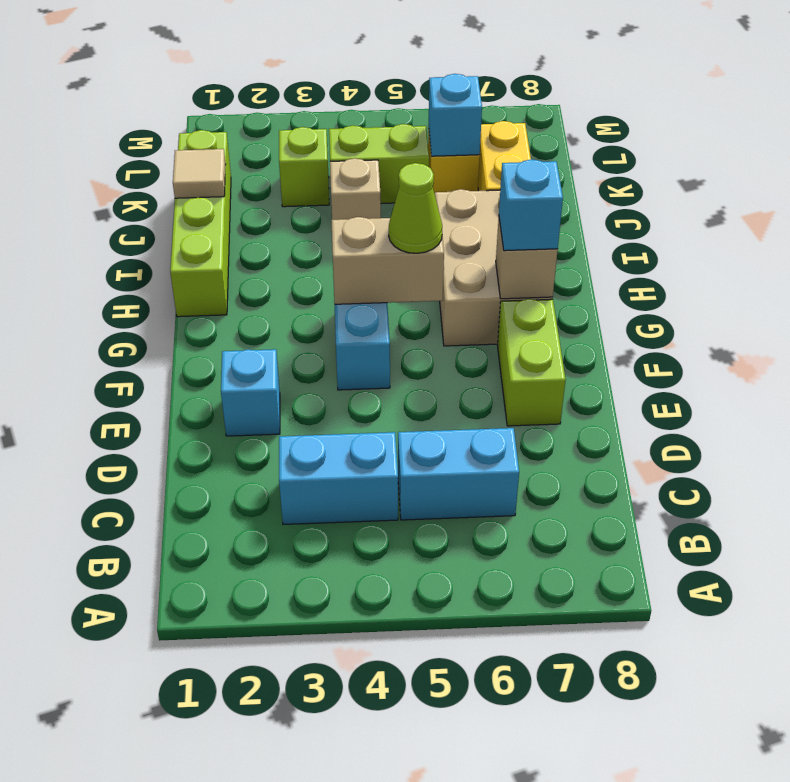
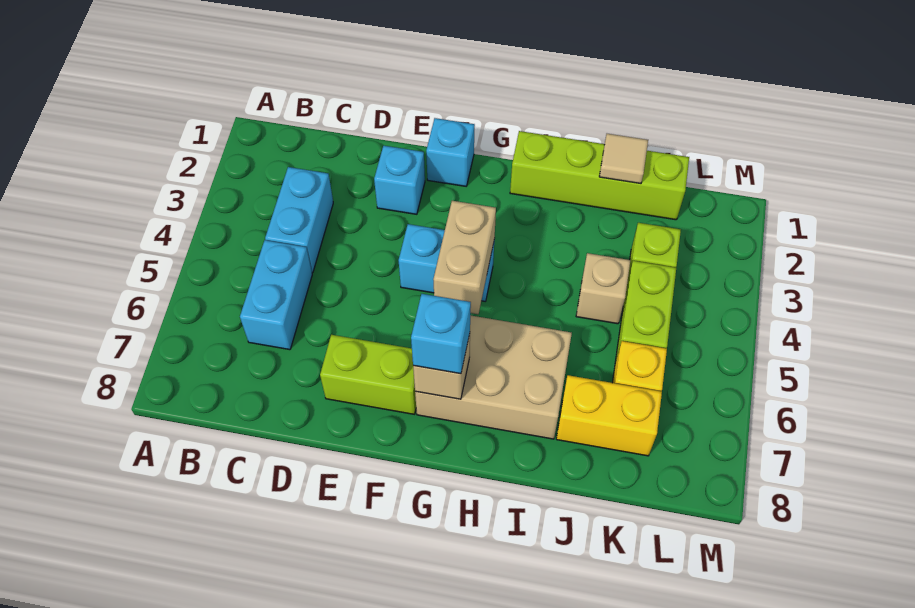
lime 1x1 cone [389,163,442,253] -> none
cyan 1x1 brick [429,74,482,156] -> cyan 1x1 brick moved to [426,118,475,186]

